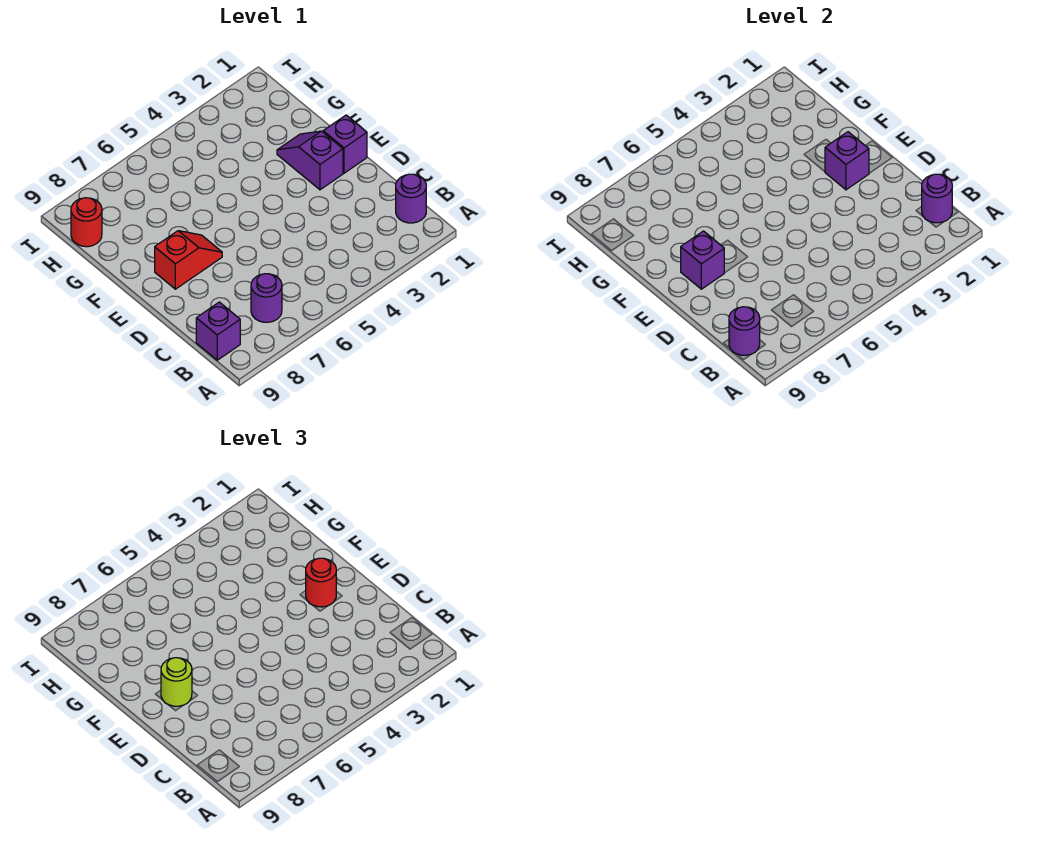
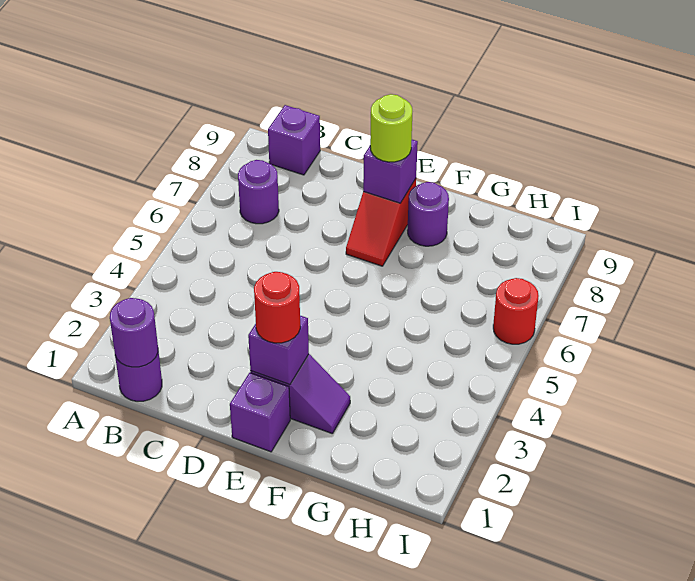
purple 1x1 round brick [729,307,760,355] -> purple 1x1 round brick moved to [408,182,449,246]
red 1x1 round brick [71,198,102,247] -> red 1x1 round brick moved to [493,278,539,344]

